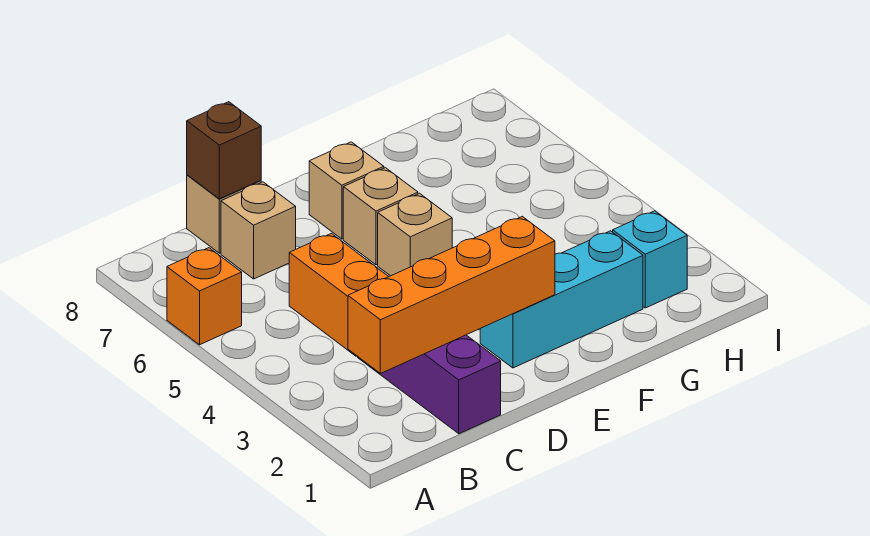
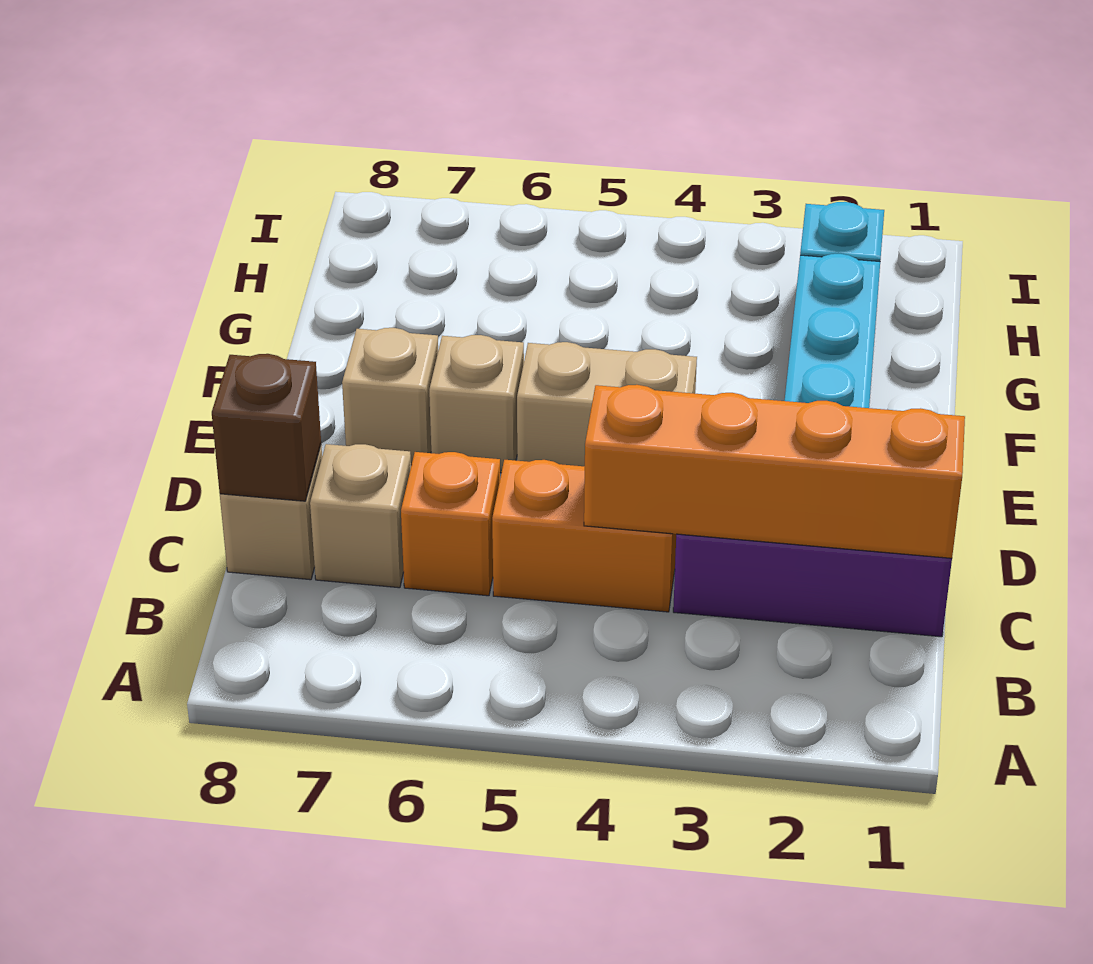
orange 1x1 brick [167,248,242,345] -> orange 1x1 brick moved to [401,452,500,596]
orange 1x4 brick [348,216,555,374] -> orange 1x4 brick turned to [584,385,965,558]
tan 1x1 brick [378,193,452,276] -> tan 1x2 brick [517,342,697,466]

